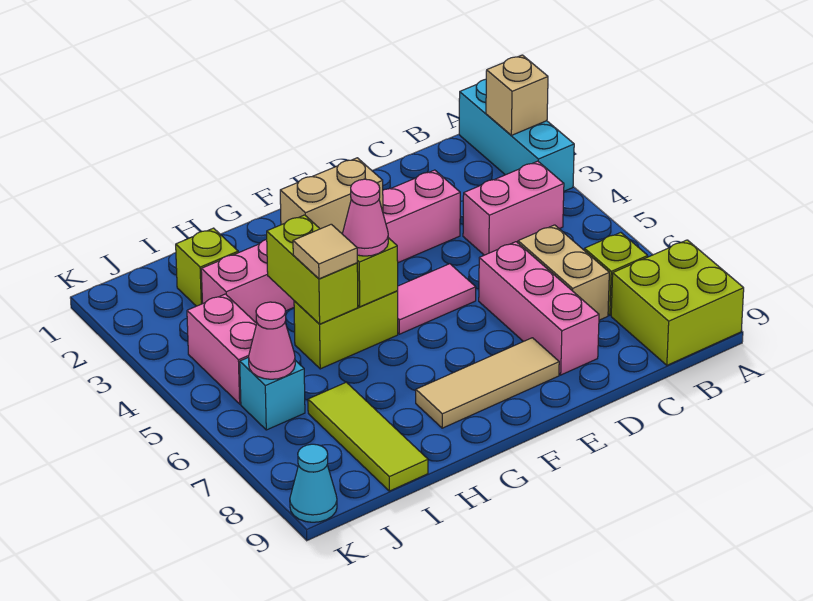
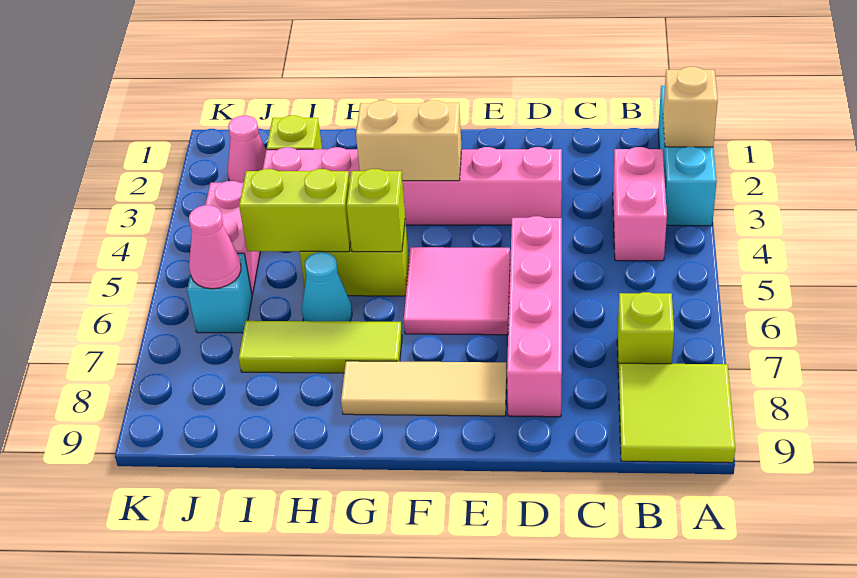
lime 2x2 brick [611,240,744,365] -> lime 2x2 tile [618,363,735,463]
pink 1x2 brick [463,161,564,255] -> pink 1x2 brick turned to [613,147,667,261]
tan 1x2 brick [518,225,609,320] -> none
pink 1x3 brick [479,242,599,375] -> pink 1x4 brick [507,216,562,417]
pink 1x2 tile [398,264,476,334] -> pink 2x2 tile [404,247,510,335]
pink 1x1 cone [342,179,388,256] -> pink 1x1 cone moved to [228,115,266,183]
lime 1x2 brick [267,215,358,324] -> lime 1x2 brick turned to [239,169,351,252]
tan 1x1 tile [293,224,357,279] -> none
lime 1x3 tile [308,382,428,491] -> lime 1x3 tile turned to [239,321,402,373]
cyan 1x1 cone [290,444,337,522] -> cyan 1x1 cone moved to [302,252,352,321]

